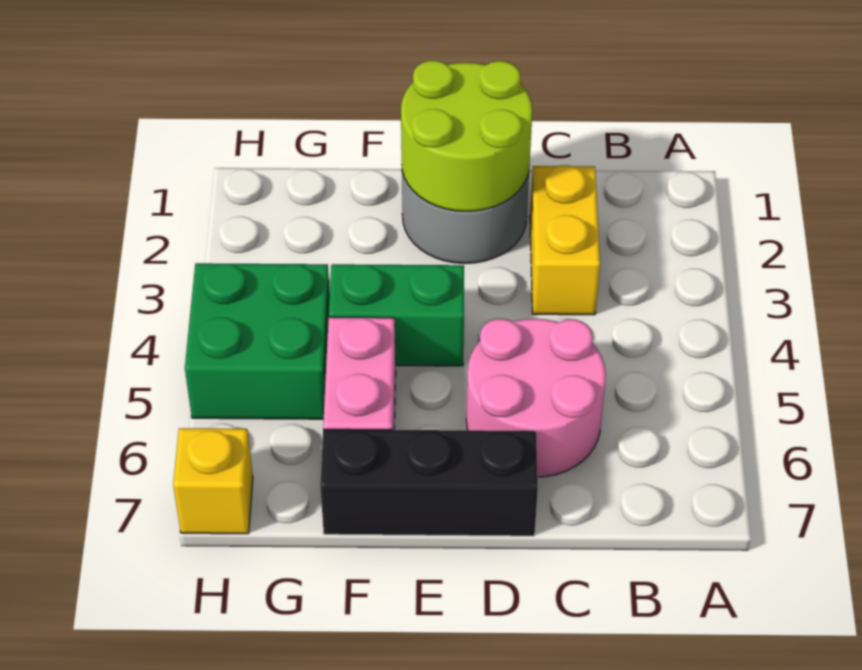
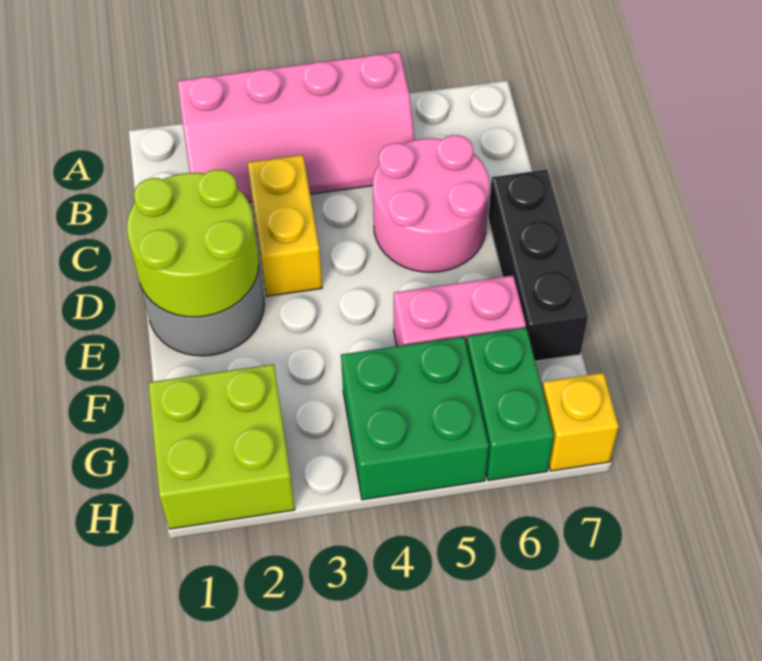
none -> pink 2x4 slope [177,52,415,203]
yellow 1x2 brick [530,165,600,315] -> yellow 1x2 brick turned to [247,155,322,296]
green 1x2 brick [329,264,464,366] -> green 1x2 brick moved to [466,328,554,481]
none -> lime 2x2 brick [149,364,295,529]

